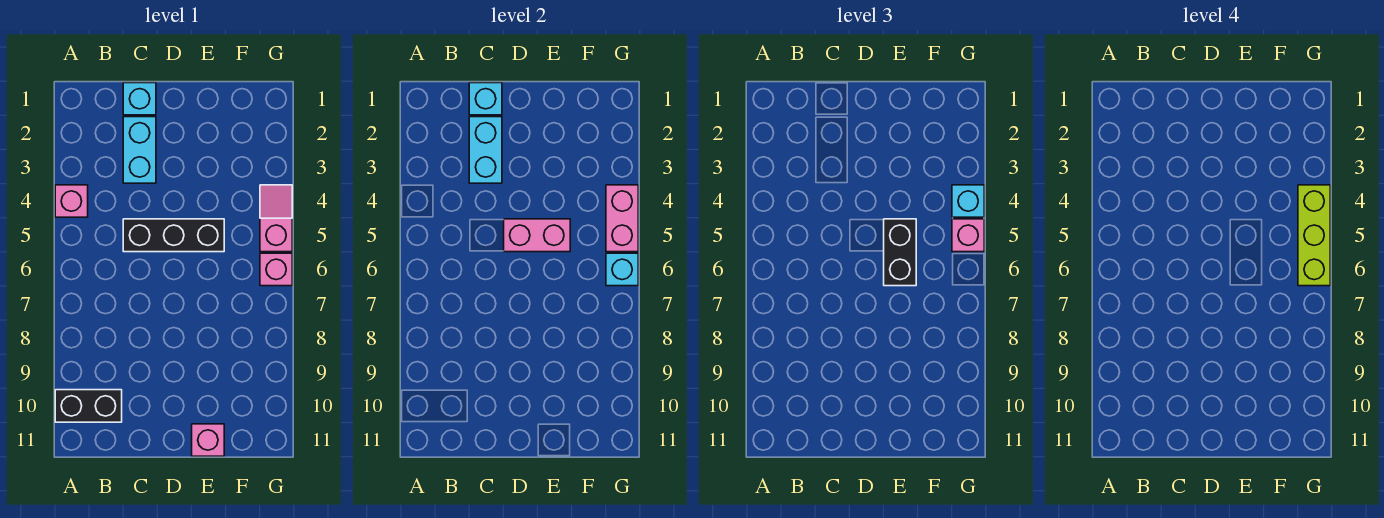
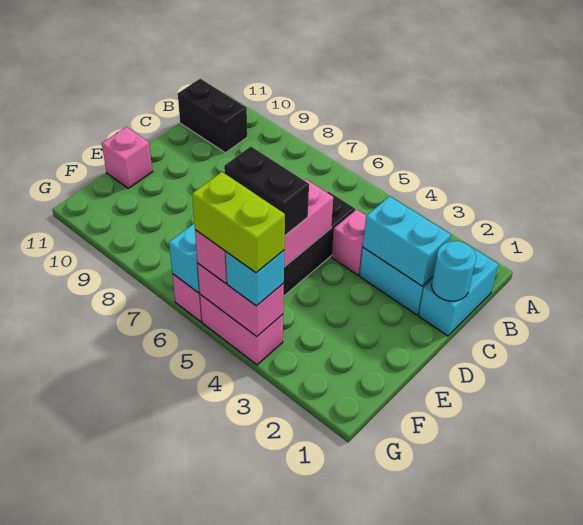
pink 1x1 brick [55,185,88,217] -> pink 1x1 brick moved to [332,210,366,275]
black 1x2 brick [55,390,122,422] -> black 1x2 brick turned to [178,79,247,153]
cyan 1x1 brick [123,83,156,115] -> cyan 1x2 brick [419,247,499,336]
cyan 1x1 brick [469,83,502,115] -> cyan 1x1 round brick [431,241,476,301]
pink 1x2 slope [260,185,292,252] -> pink 1x2 brick [200,295,283,365]
lime 1x3 brick [1298,185,1330,286] -> lime 1x2 brick [192,172,285,273]

